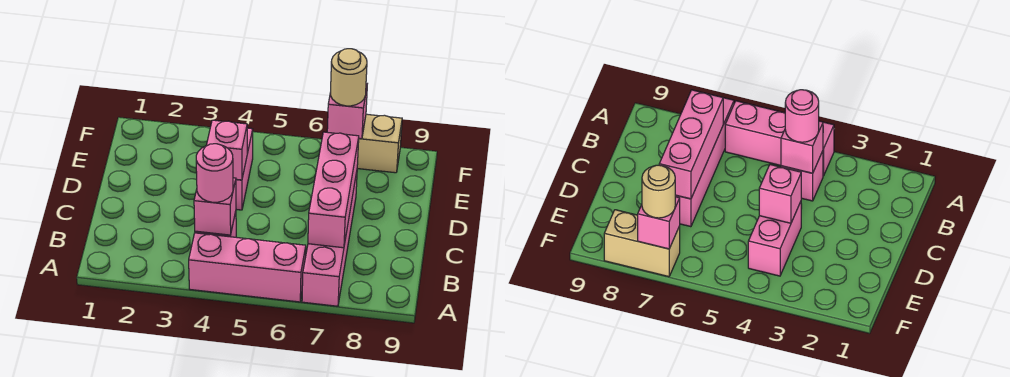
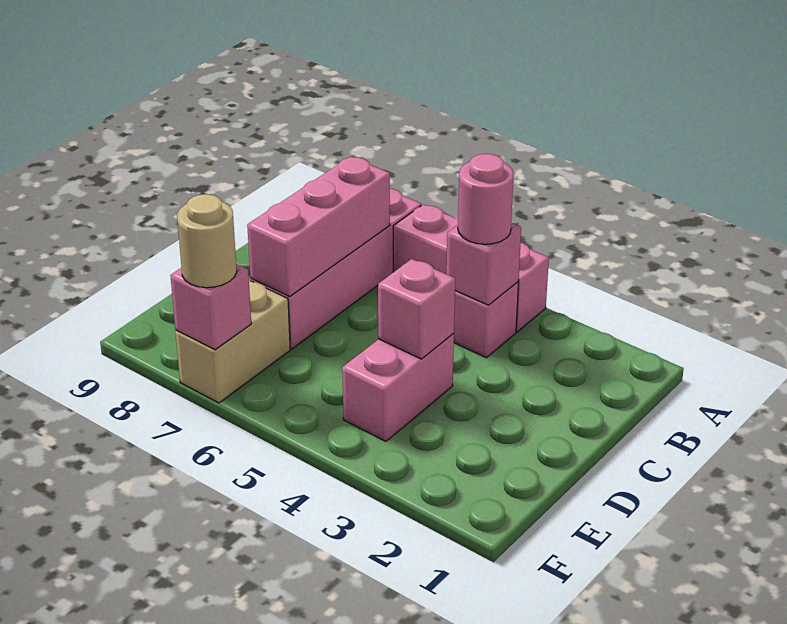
tan 1x2 brick [357,114,402,173] -> tan 1x2 brick turned to [176,280,290,403]

